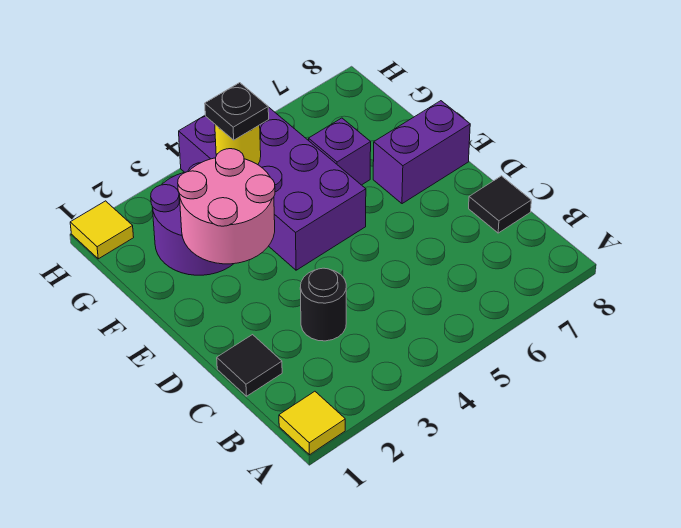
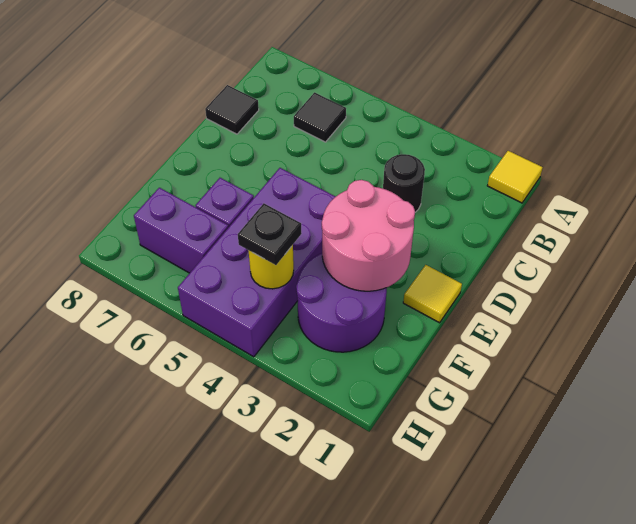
black 1x1 tile [217,335,282,396] -> black 1x1 tile moved to [294,92,346,142]
purple 1x2 brick [373,101,470,204] -> purple 1x2 brick moved to [134,188,228,273]
yellow 1x1 tile [70,201,134,259] -> yellow 1x1 tile moved to [403,265,462,323]

